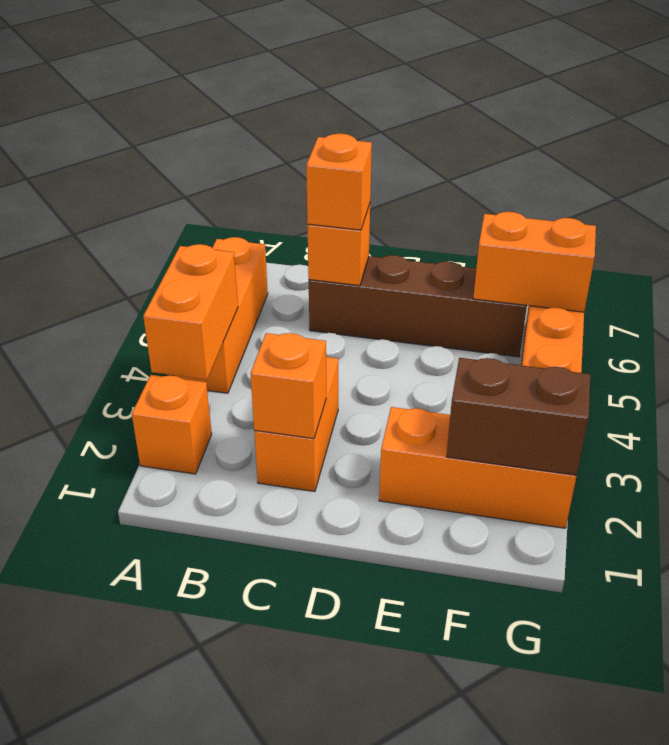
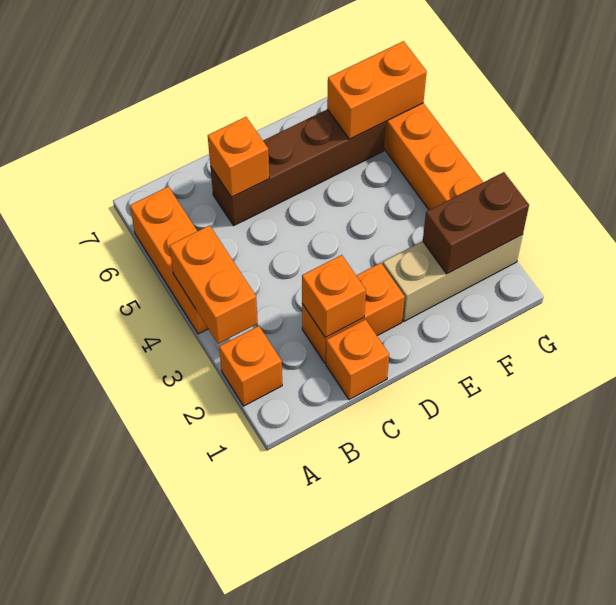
orange 1x2 brick [254,357,338,492] -> orange 1x2 brick turned to [302,263,405,363]
orange 1x1 brick [306,134,372,230] -> orange 1x1 brick moved to [326,319,389,400]
orange 1x3 brick [379,407,577,528] -> tan 1x3 brick [383,235,523,321]

